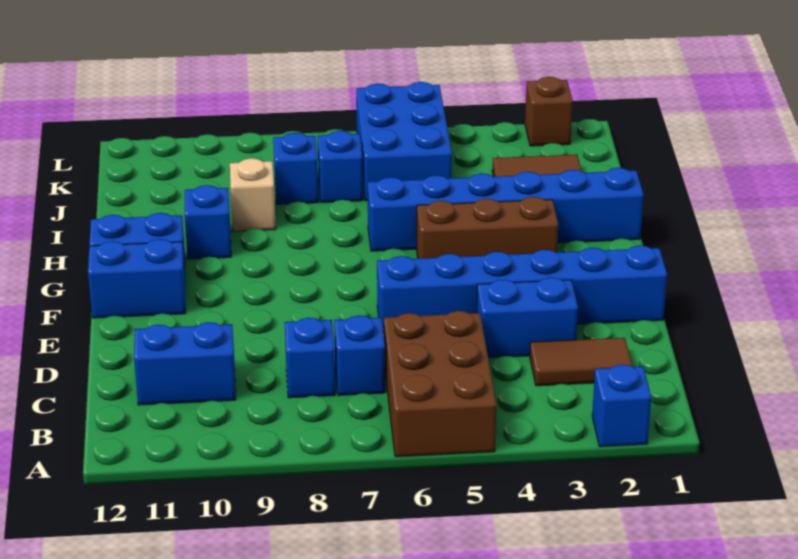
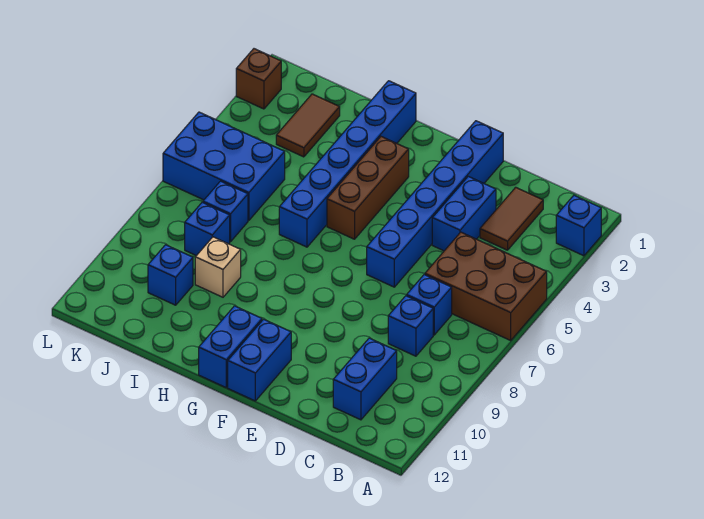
blue 1x1 brick [185,185,231,259] -> blue 1x1 brick moved to [148,245,193,305]

